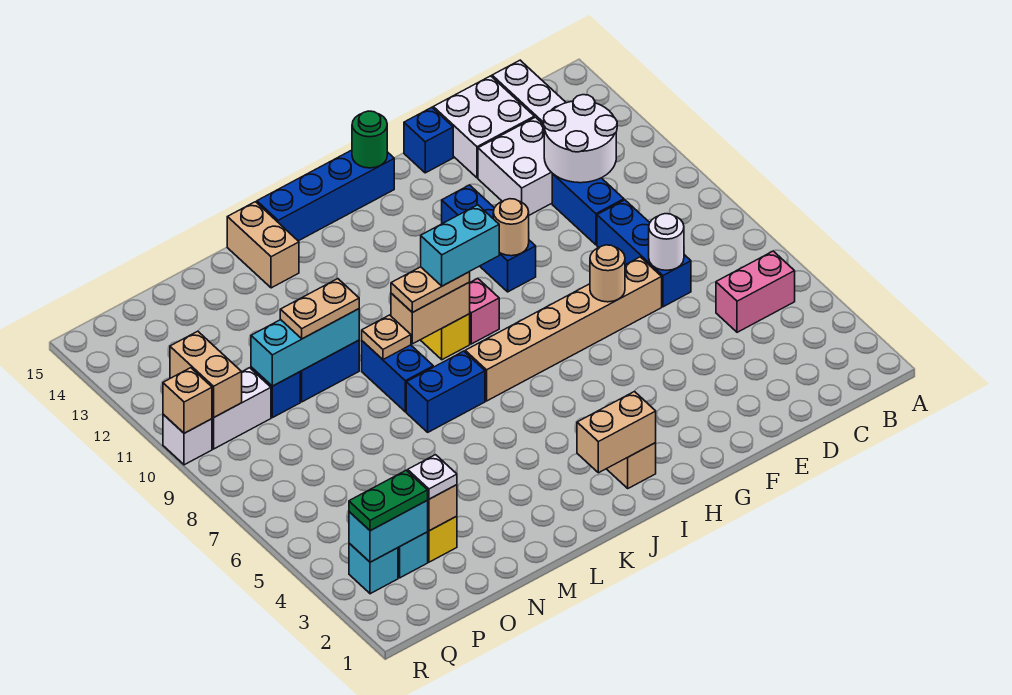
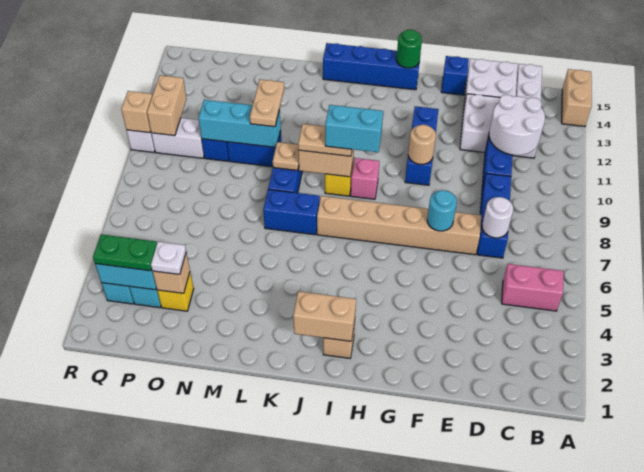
tan 1x1 round brick [590,245,625,302] -> cyan 1x1 round brick [427,190,457,231]
tan 1x2 brick [227,202,299,288] -> tan 1x2 brick moved to [562,69,592,127]
tan 1x2 plate [280,279,359,339] -> tan 1x2 plate turned to [250,79,284,127]

